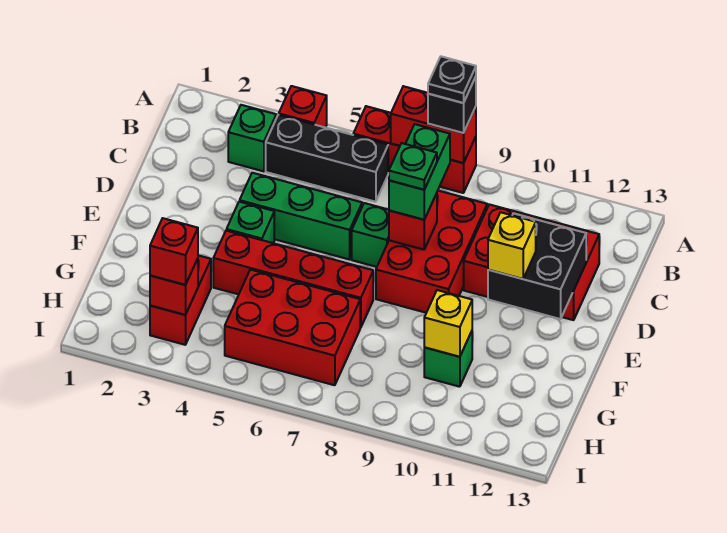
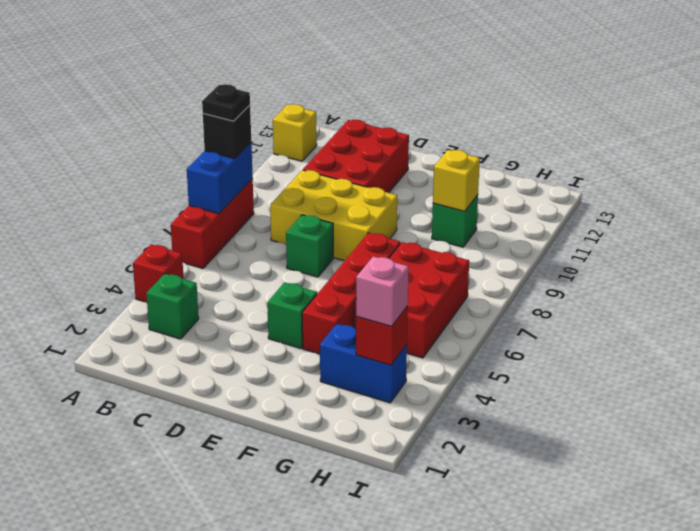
red 1x2 brick [391,86,476,163] -> blue 1x2 brick [187,143,253,214]
black 1x3 brick [266,115,388,202] -> none
red 2x3 brick [376,191,487,313] -> yellow 2x3 brick [270,170,397,261]
green 1x2 brick [389,124,450,220] -> none
green 1x3 brick [240,173,362,260] -> none
red 1x1 brick [389,193,437,250] -> none
green 1x1 plate [389,143,437,190] -> none
black 2x2 brick [488,213,586,319] -> none
yellow 1x1 brick [488,212,536,279] -> yellow 1x1 brick moved to [273,104,317,161]
red 1x2 brick [150,255,211,345] -> blue 1x2 brick [320,324,407,403]
red 1x1 brick [150,218,198,285] -> pink 1x1 brick [356,256,409,326]

